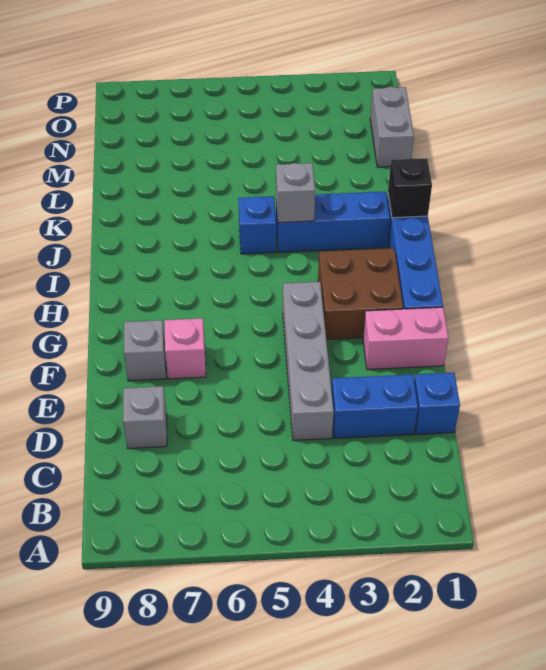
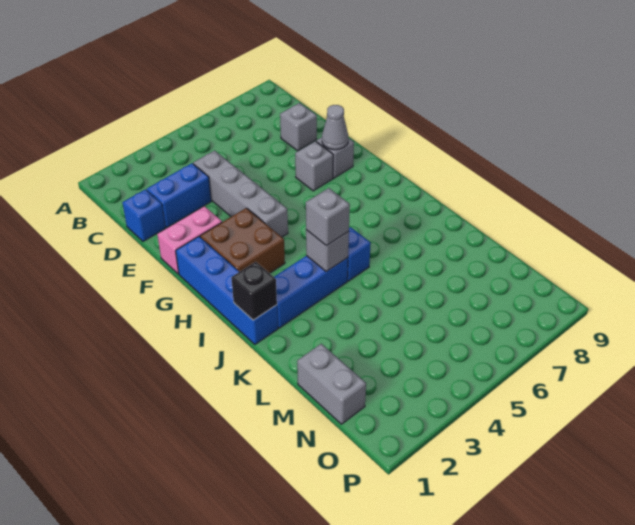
pink 1x1 brick [165,318,206,379] -> grey 1x1 brick [295,141,333,191]
none -> grey 1x1 cone [322,105,348,150]
none -> grey 1x1 brick [306,188,350,246]

